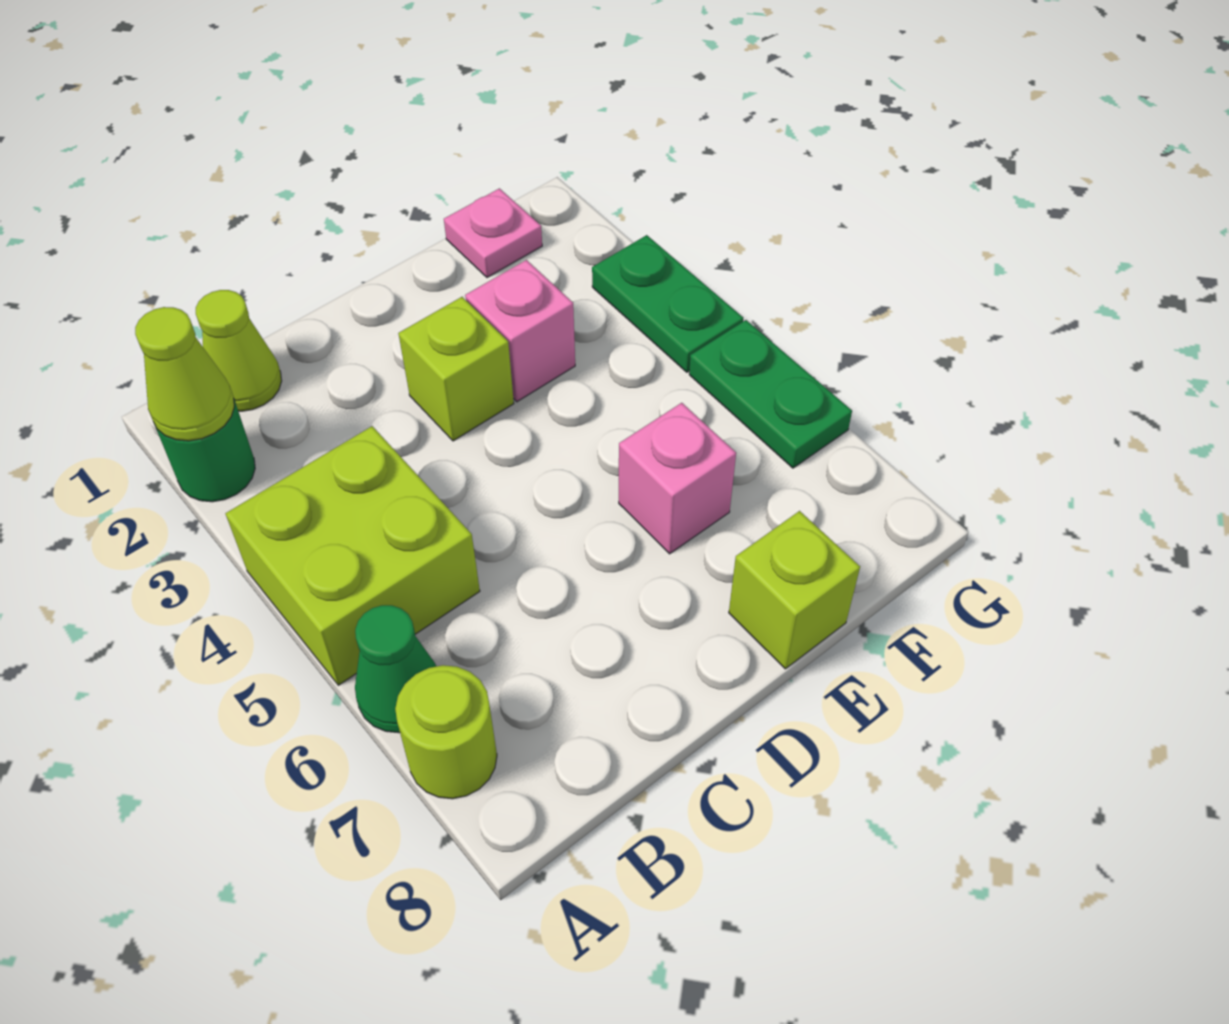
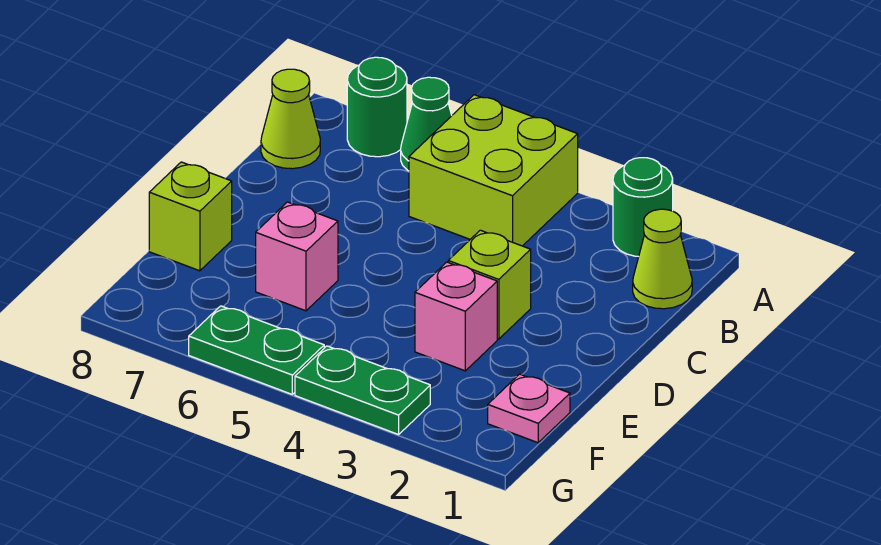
lime 1x1 cone [135,307,234,441] -> lime 1x1 cone moved to [261,69,320,169]
lime 1x1 round brick [395,665,497,799] -> green 1x1 round brick [347,57,407,157]

